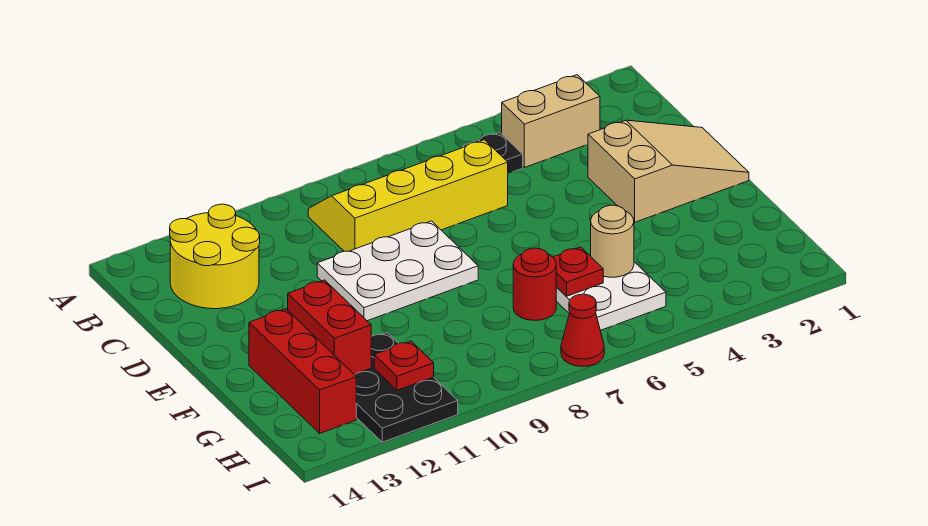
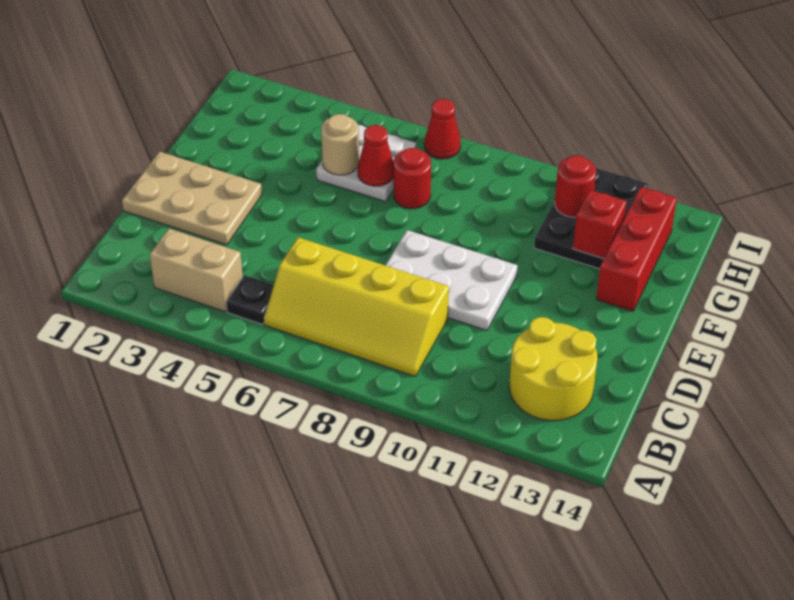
tan 2x3 slope [588,120,749,222] -> tan 2x3 plate [122,152,262,245]
red 1x2 brick [288,280,371,374] -> red 1x1 brick [573,190,627,259]
red 1x1 plate [553,247,603,296] -> red 1x1 cone [358,125,393,186]
red 1x1 plate [374,341,434,390] -> red 1x1 round brick [555,155,596,217]

